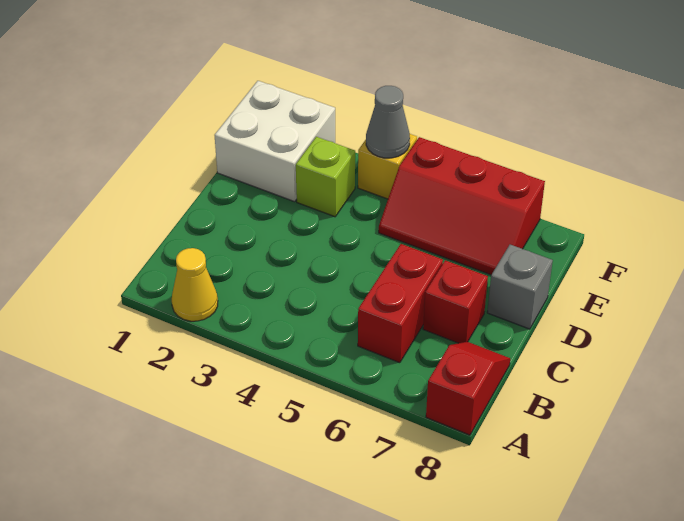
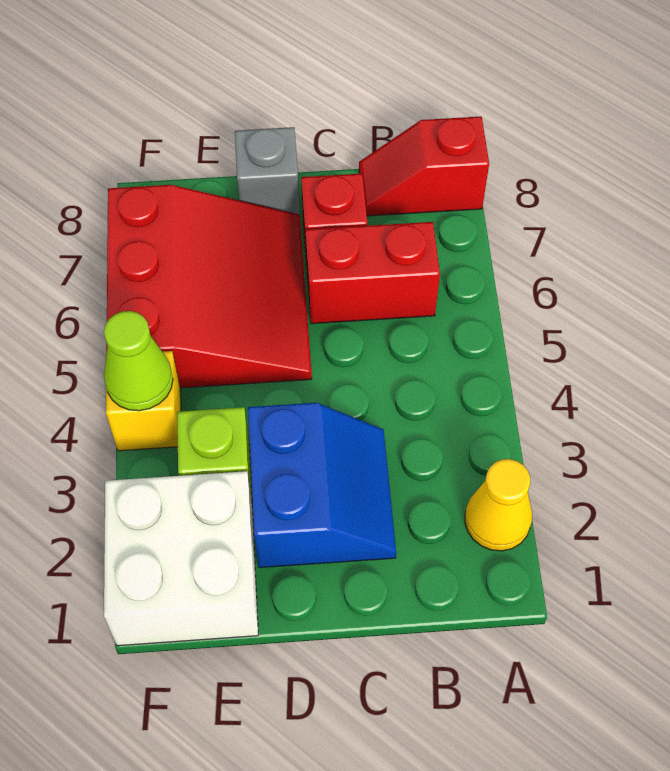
none -> blue 2x2 slope [248,403,396,568]
red 2x3 slope [379,137,545,275] -> red 3x3 slope [106,185,312,388]
grey 1x1 cone [366,86,410,158] -> lime 1x1 cone [104,311,173,411]

